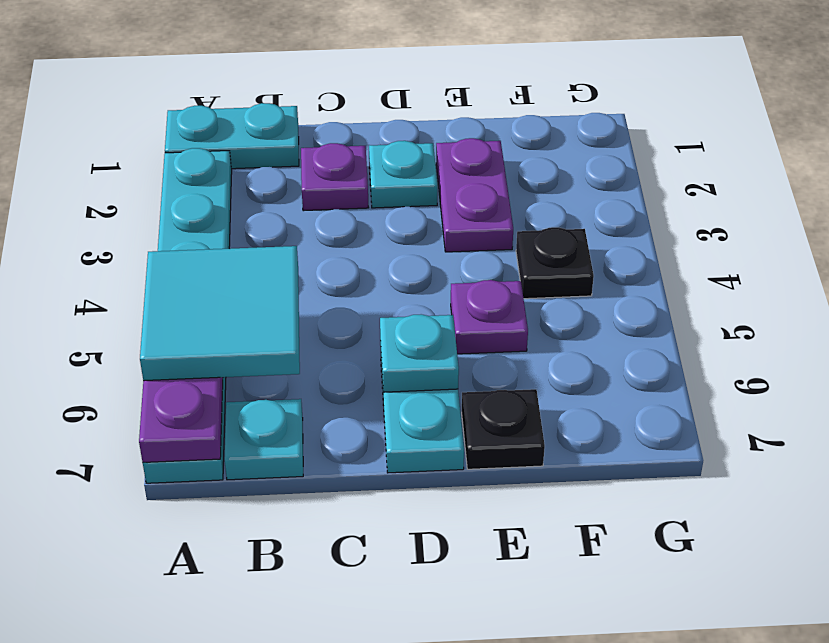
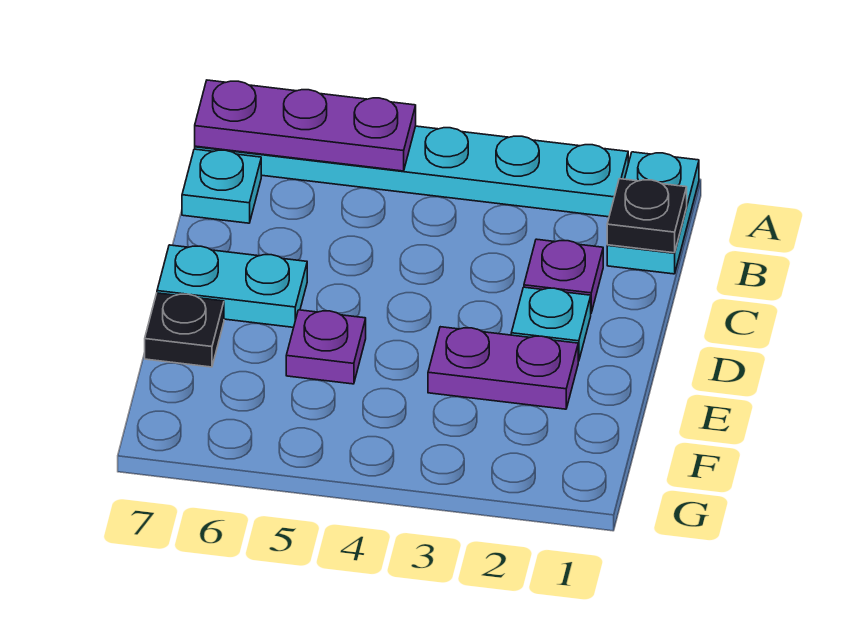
cyan 2x2 tile [140,246,300,381] -> none
cyan 1x1 plate [380,314,459,392] -> none
black 1x1 plate [516,227,594,299] -> black 1x1 plate moved to [607,179,687,253]

